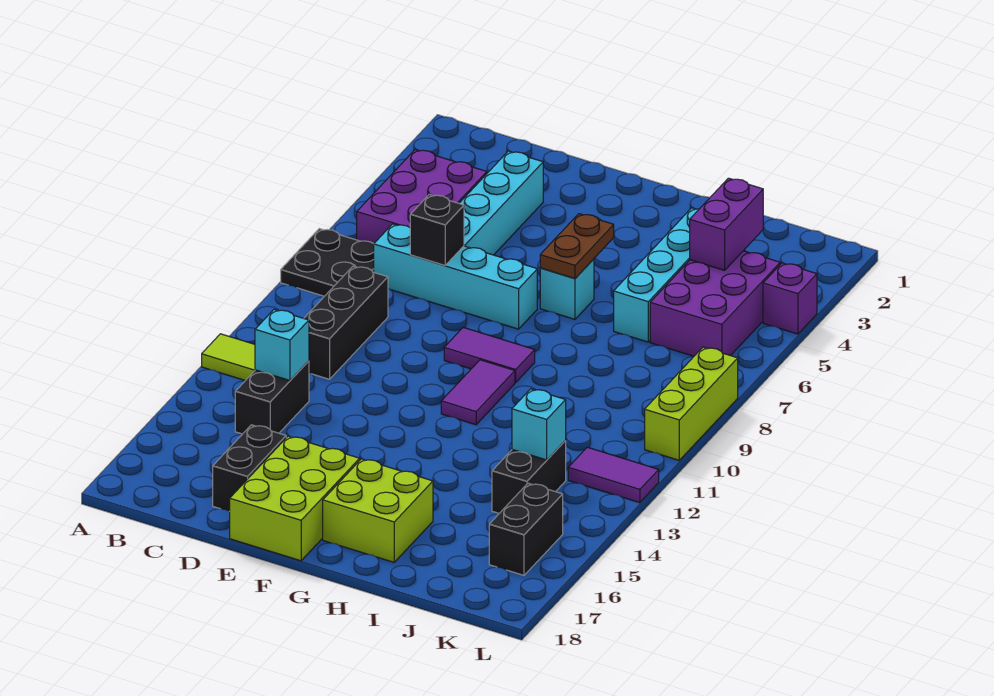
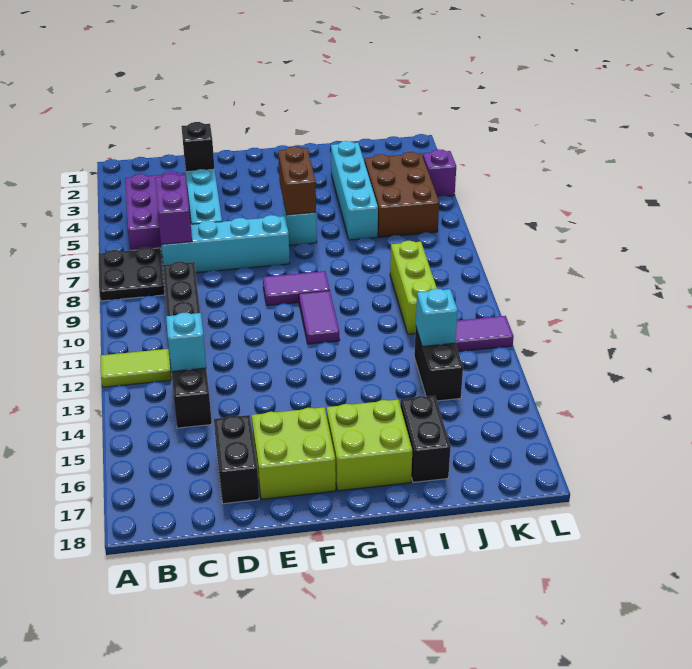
black 1x1 brick [410,194,464,266] -> black 1x1 brick moved to [181,122,215,172]
lime 2x3 brick [230,436,360,561] -> lime 2x2 brick [252,407,336,499]
brown 1x2 plate [540,214,614,278] -> brown 1x2 brick [278,146,316,215]
purple 1x2 brick [690,178,763,270] -> purple 1x2 brick moved to [155,174,192,244]
purple 2x3 brick [650,251,780,356] -> brown 2x3 brick [365,152,439,237]
black 1x2 brick [489,483,563,575] -> black 1x2 brick moved to [400,396,451,482]
lime 1x3 brick [645,347,738,460] -> lime 1x3 brick moved to [390,241,437,334]

